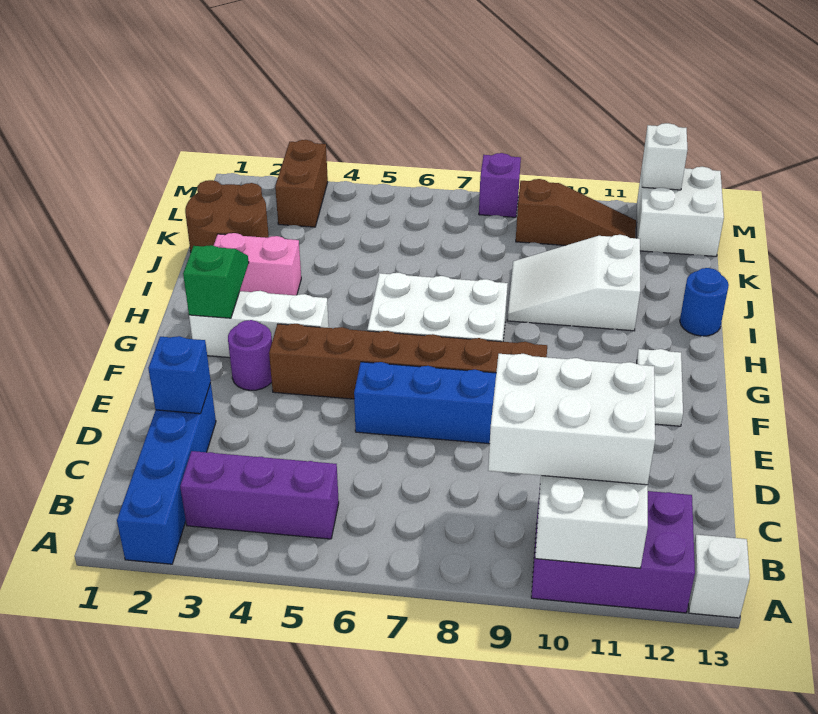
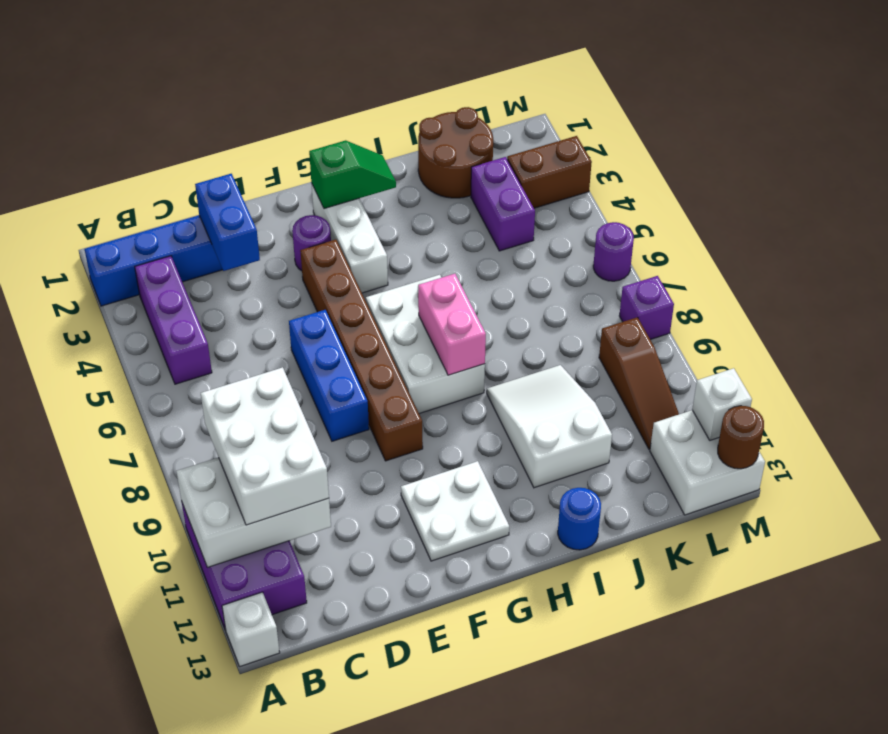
blue 1x1 brick [148,336,211,414] -> blue 1x2 brick [195,174,260,271]
white 1x2 plate [637,349,683,426] -> white 2x2 plate [401,461,509,561]
pink 1x2 brick [214,233,301,295] -> pink 1x2 brick moved to [418,274,486,375]
none -> purple 1x2 brick [471,157,535,251]
none -> purple 1x1 round brick [593,222,634,281]
none -> brown 1x1 round brick [718,406,764,469]

